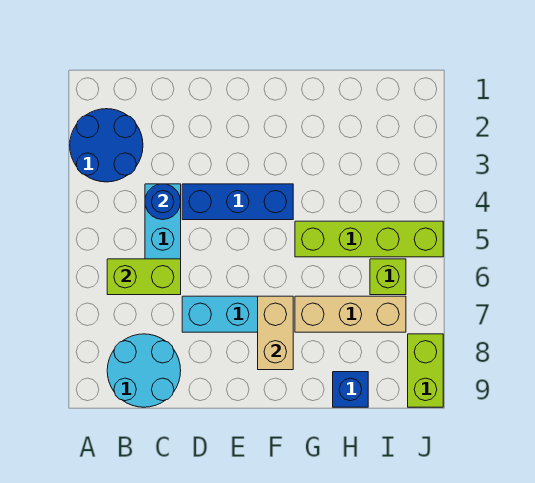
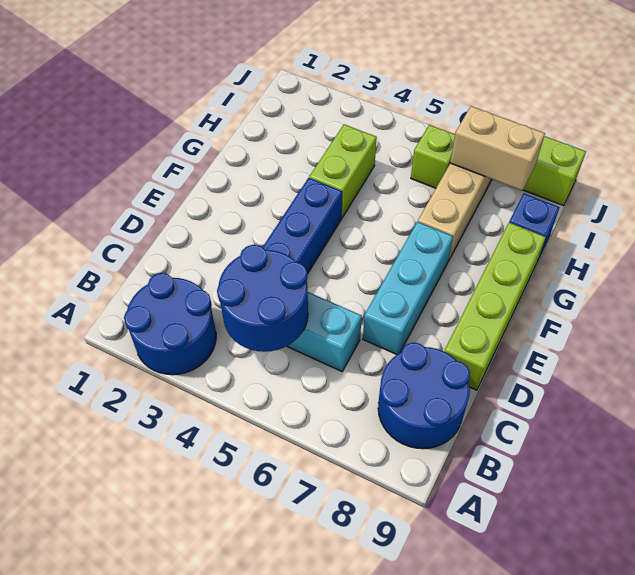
lime 1x2 brick [107,259,181,295] -> lime 1x2 brick moved to [309,124,377,218]
cyan 2x2 round brick [107,334,181,407] -> blue 2x2 round brick [378,343,470,449]
blue 1x1 round brick [145,184,181,220] -> blue 2x2 round brick [217,245,308,352]
tan 1x2 brick [258,296,293,370] -> tan 1x2 brick moved to [450,106,545,191]
lime 1x4 brick [295,221,443,257] -> lime 1x4 brick moved to [444,223,546,390]

